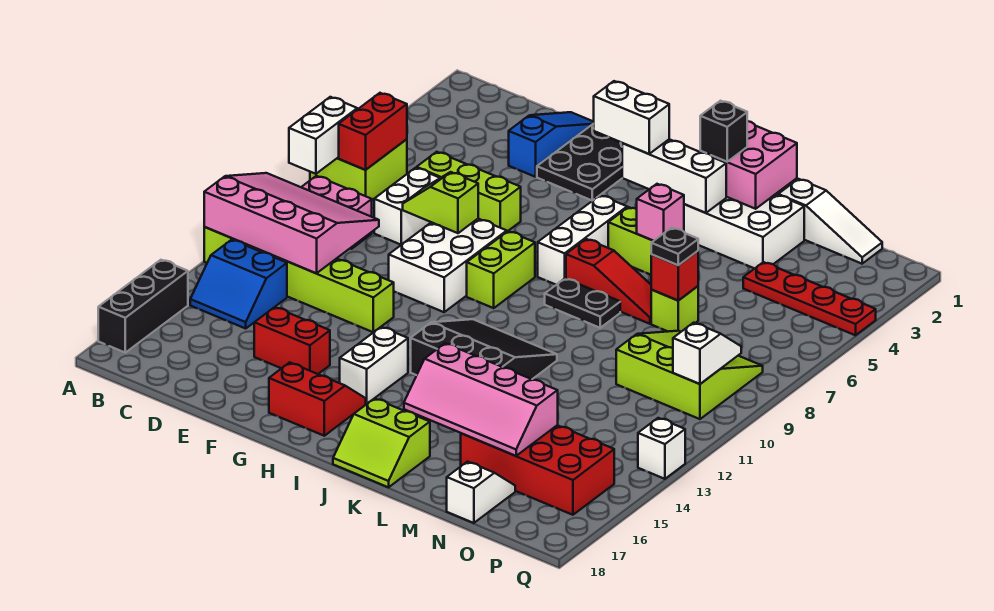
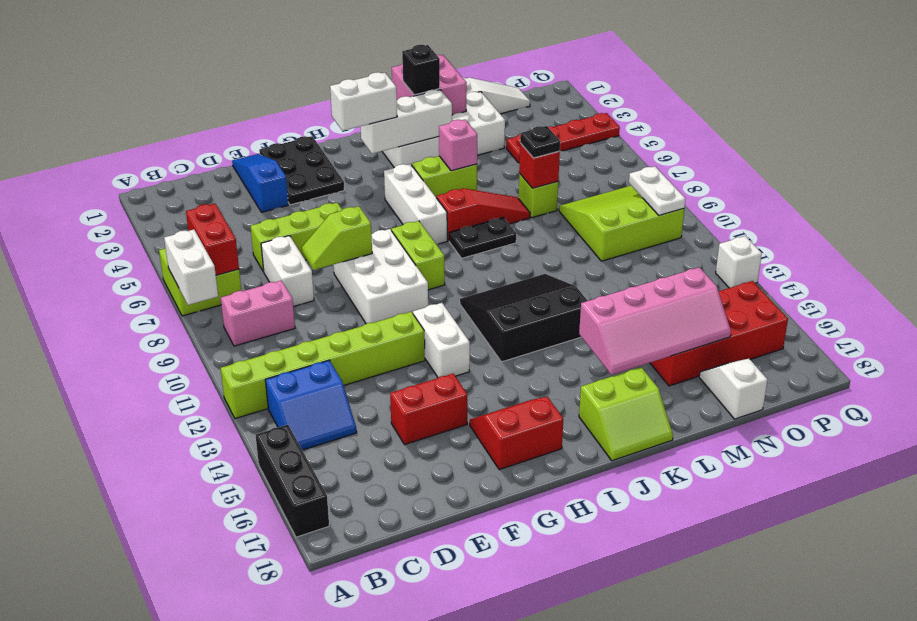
pink 3x4 slope [204,173,379,273] -> none
white 1x2 brick [340,327,408,404] -> white 1x2 brick moved to [413,303,470,378]
white 1x2 slope [673,323,741,384] -> white 1x2 plate [629,166,686,215]

